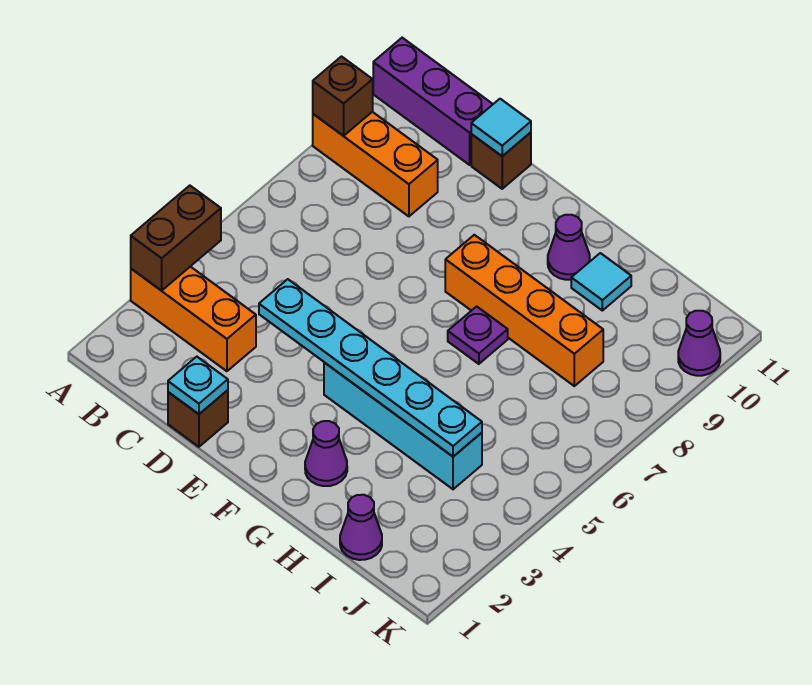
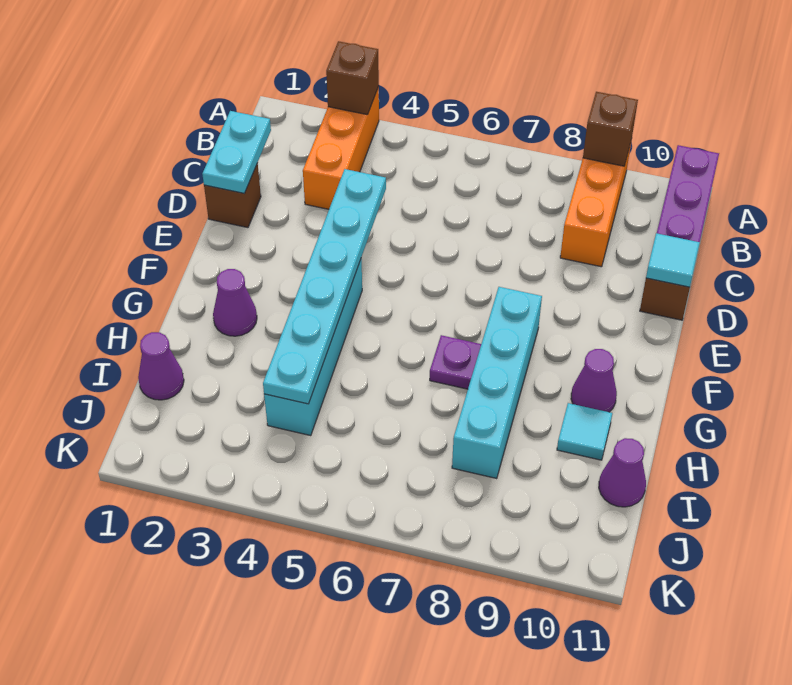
brown 1x2 brick [131,186,221,291] -> brown 1x1 brick [326,41,379,115]
cyan 1x1 plate [168,357,228,414] -> cyan 1x2 plate [202,111,271,193]
orange 1x4 brick [445,235,603,386] -> cyan 1x4 brick [452,287,542,479]
purple 1x1 cone [678,311,720,376] -> purple 1x1 cone moved to [599,438,646,507]

